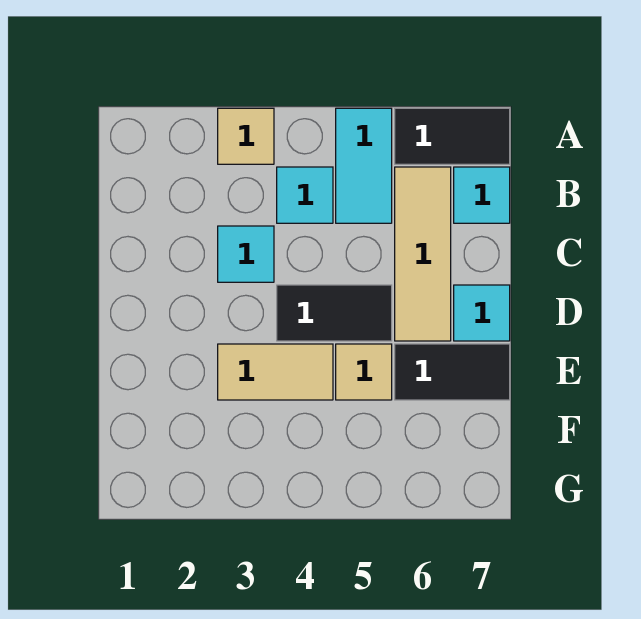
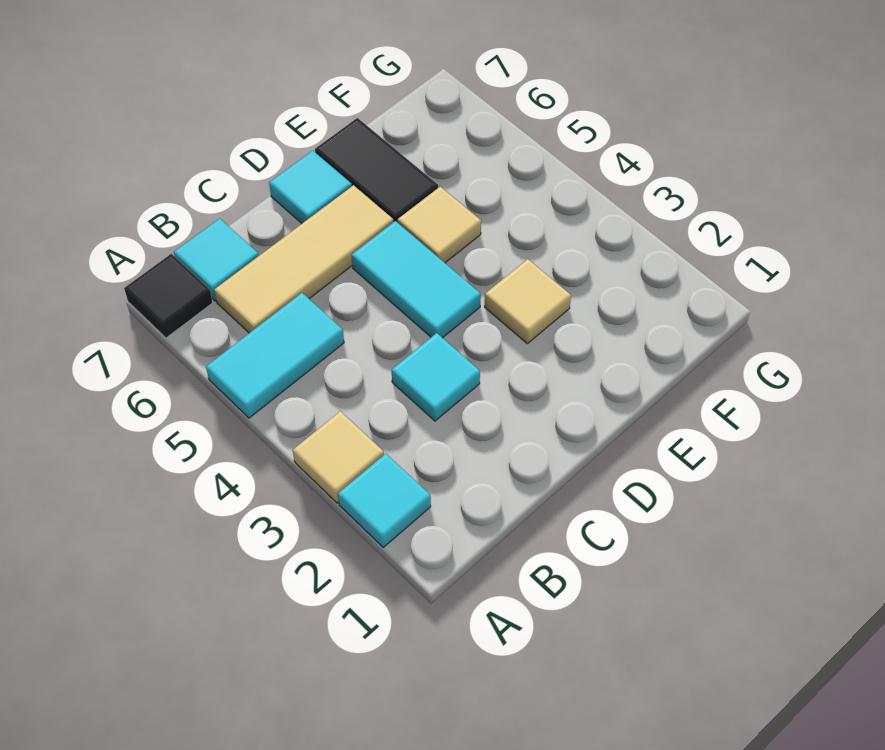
black 1x2 tile [395,108,510,164] -> black 1x1 tile [124,254,213,338]
cyan 1x1 tile [277,167,333,223] -> cyan 1x1 tile moved to [338,454,431,547]
black 1x2 tile [277,285,392,341] -> cyan 1x2 tile [352,221,481,338]
tan 1x2 tile [218,344,333,400] -> tan 1x1 tile [485,259,571,344]

